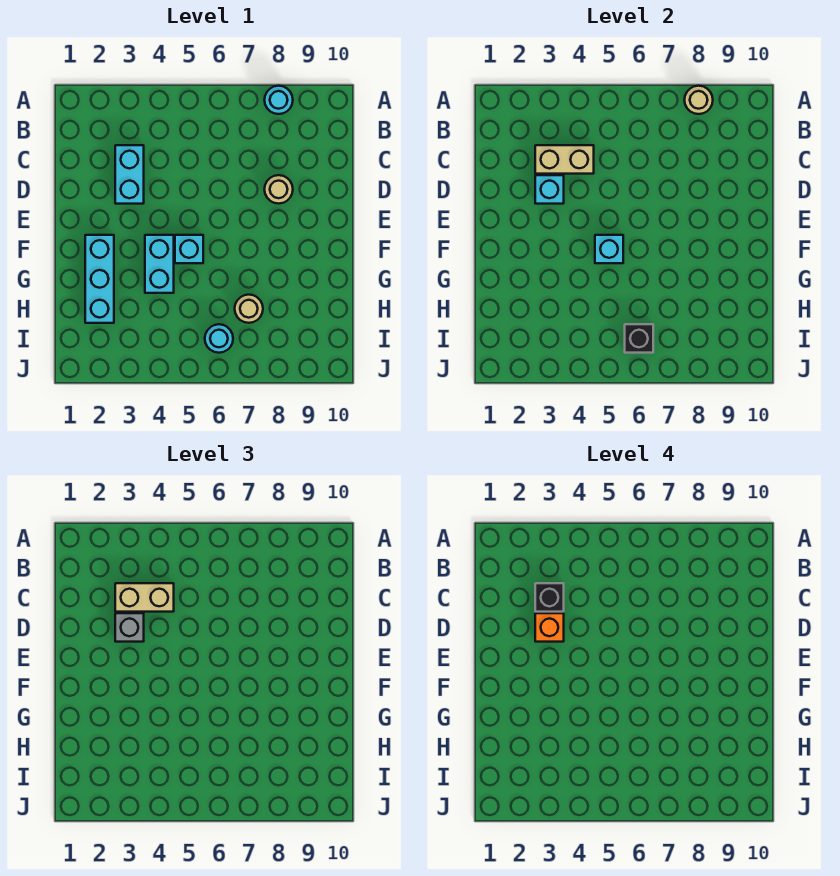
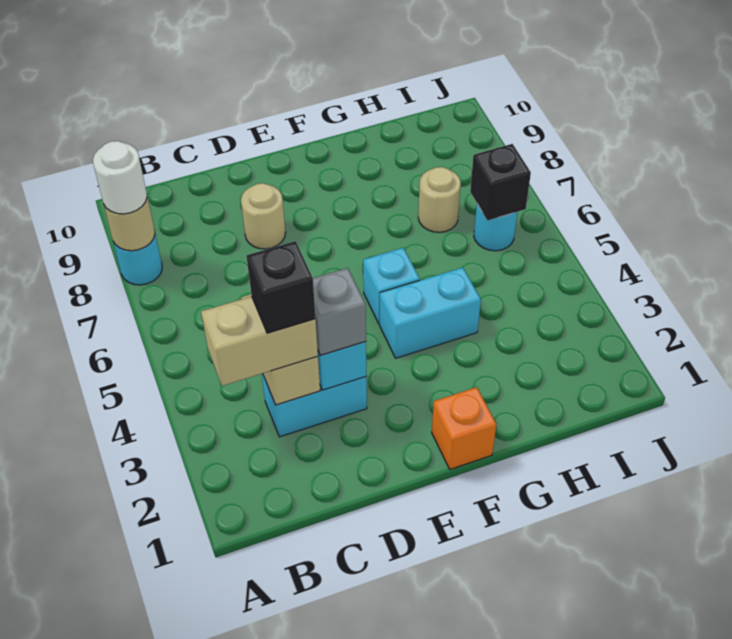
none -> white 1x1 round brick [93,141,147,214]
tan 1x2 brick [115,583,174,612] -> tan 1x2 brick turned to [201,296,318,386]
orange 1x1 brick [535,613,564,642] -> orange 1x1 brick moved to [432,387,496,469]
cyan 1x3 brick [85,235,114,323] -> none
cyan 1x1 brick [595,235,623,263] -> none

